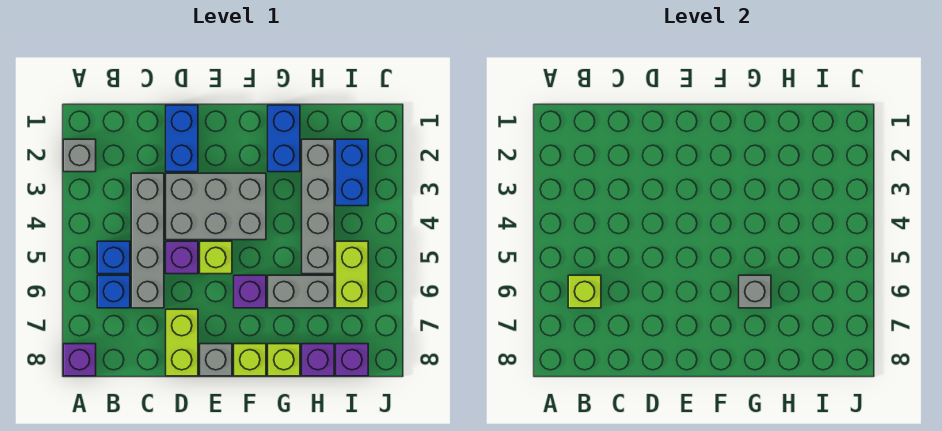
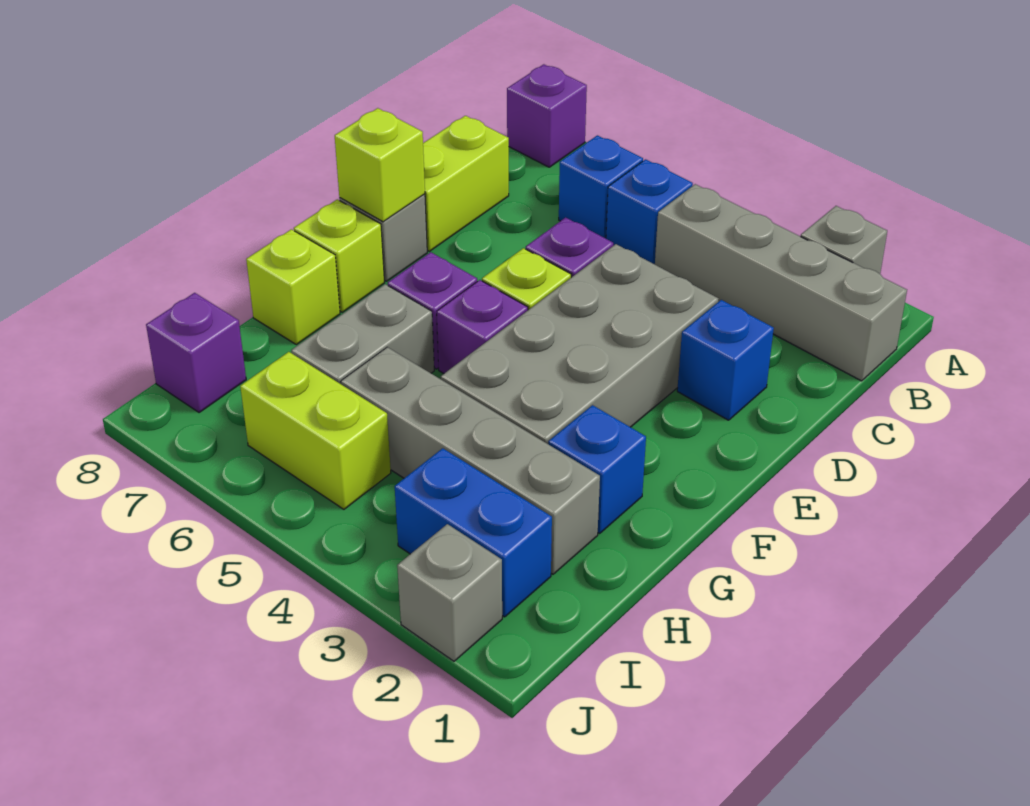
lime 1x1 brick [568,275,601,308] -> lime 1x1 brick moved to [335,108,425,222]
grey 1x4 brick [131,173,164,308] -> grey 1x4 brick moved to [655,184,907,381]
blue 1x2 brick [166,105,198,172] -> blue 1x1 brick [677,300,774,420]
grey 2x3 brick [166,173,266,240] -> grey 2x4 brick [441,244,718,444]
lime 1x2 brick [166,309,198,376] -> lime 1x2 brick turned to [423,116,509,251]
blue 1x2 brick [268,105,300,172] -> blue 1x1 brick [548,405,646,533]
grey 1x1 brick [739,275,771,308] -> grey 1x1 brick moved to [397,524,502,661]
purple 1x1 brick [302,344,334,376] -> purple 1x1 brick moved to [437,280,528,374]

